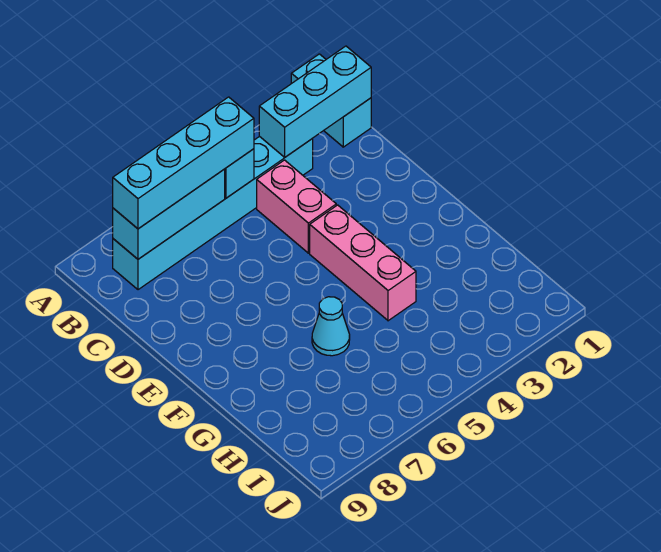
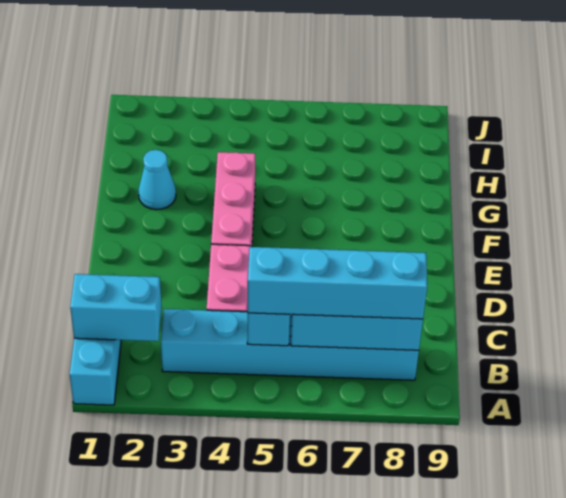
cyan 1x3 brick [259,46,371,157] -> cyan 1x2 brick [70,274,162,341]
cyan 1x1 cone [312,297,350,356] -> cyan 1x1 cone moved to [138,150,176,210]

